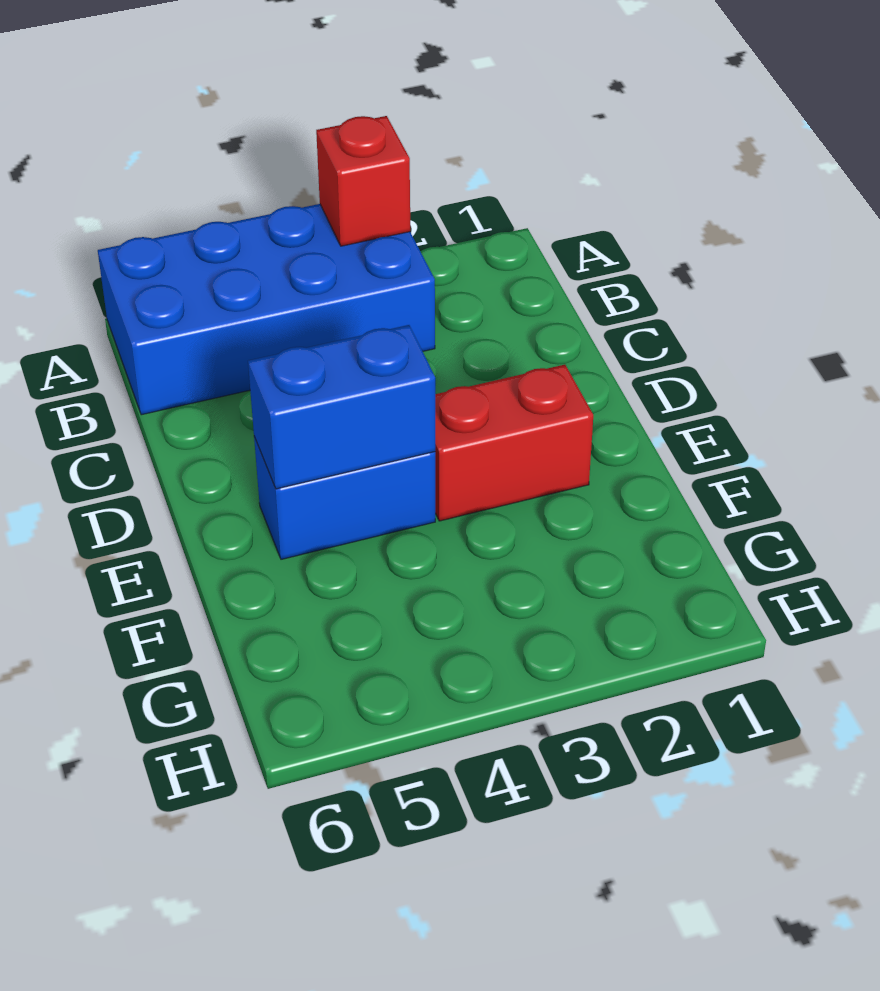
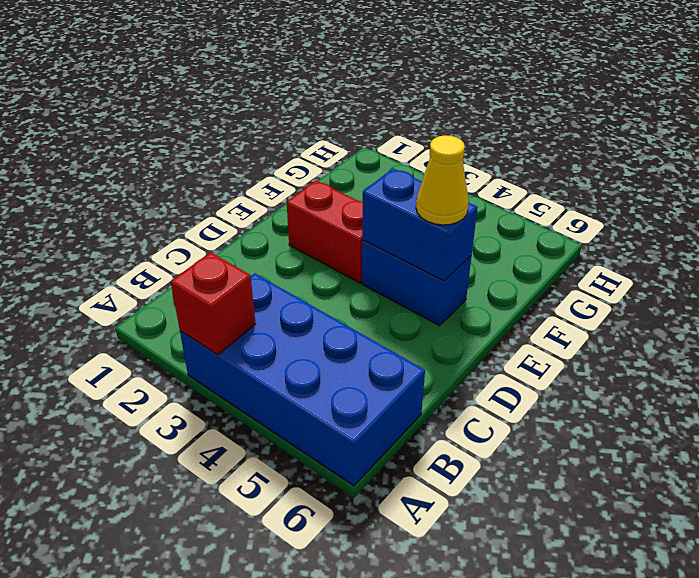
none -> yellow 1x1 cone [416,135,469,225]

